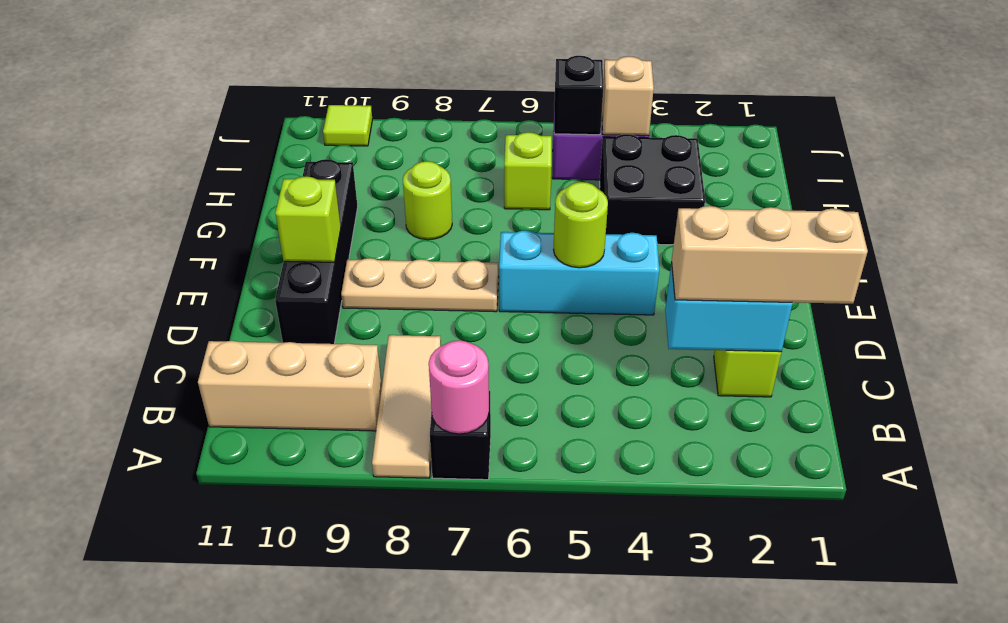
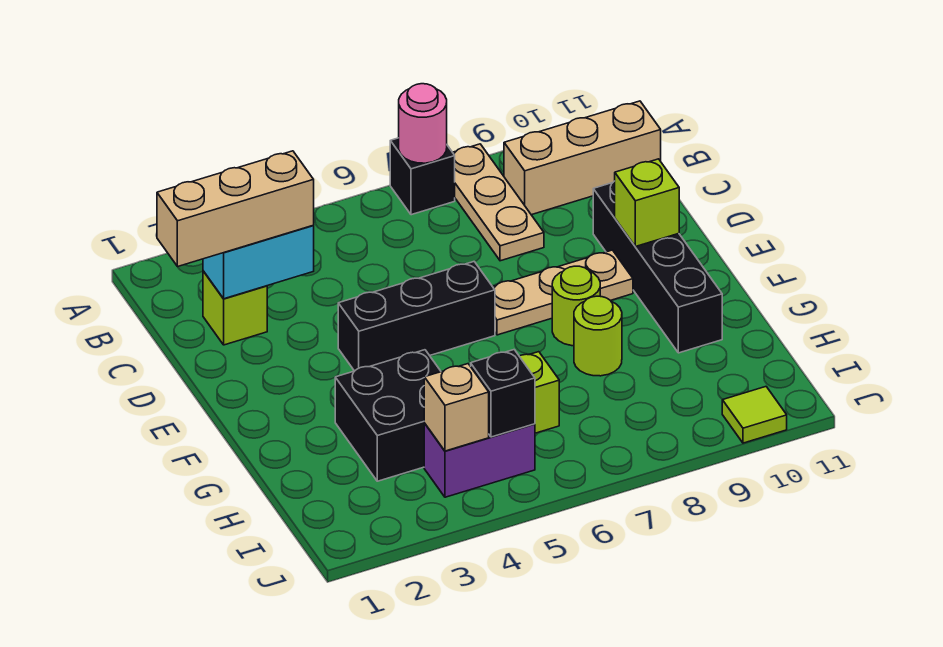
tan 1x3 tile [372,335,441,478] -> tan 1x3 plate [453,144,544,261]
cyan 1x3 brick [499,230,659,315] -> black 1x3 brick [338,262,495,371]
lime 1x1 round brick [554,182,608,268] -> lime 1x1 round brick moved to [552,266,600,346]

